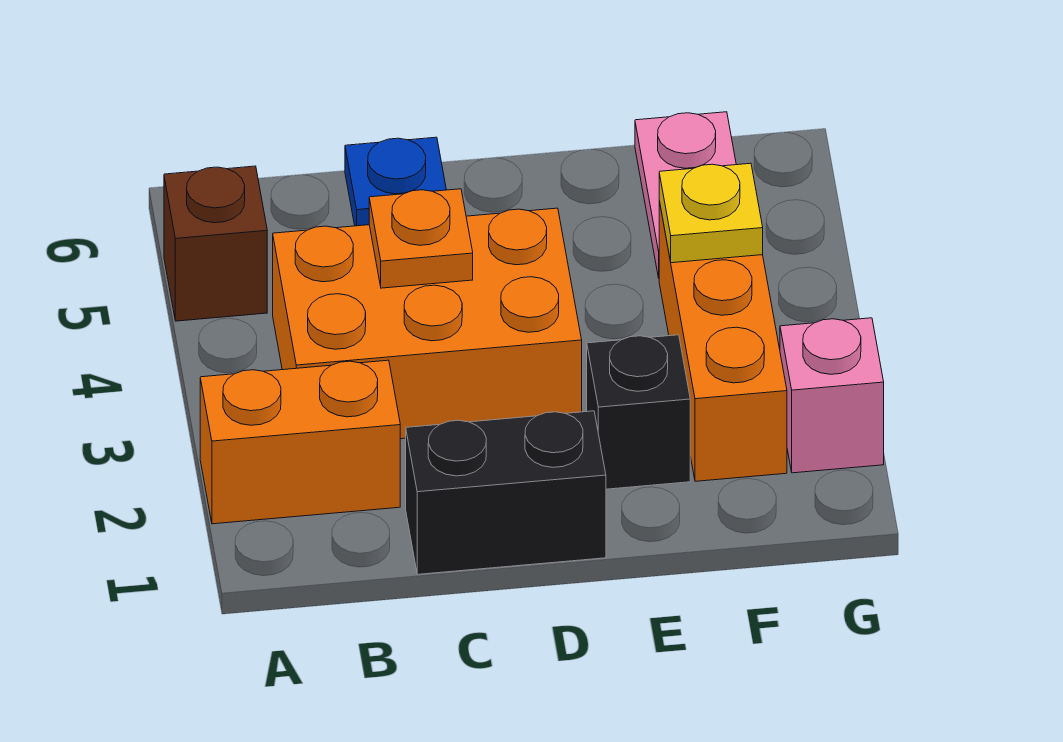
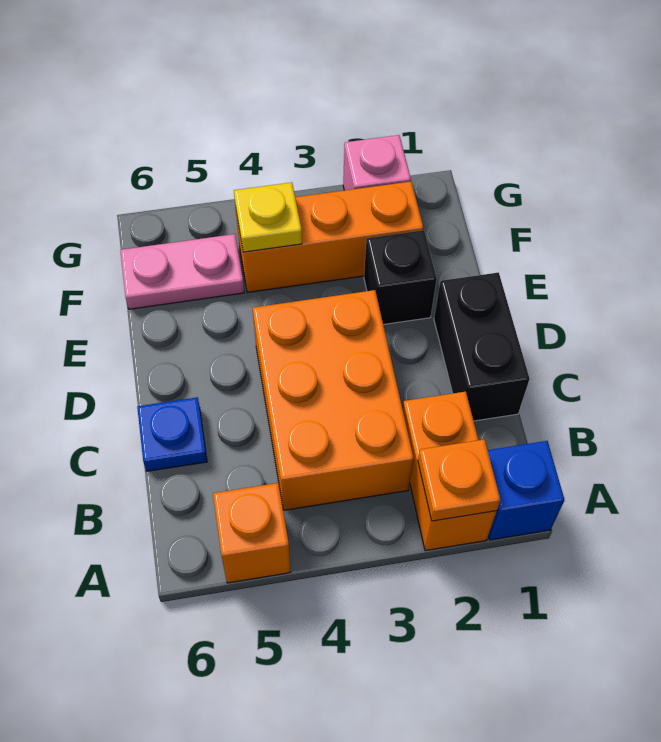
none -> blue 1x1 brick [488,441,565,540]
brown 1x1 brick [164,166,267,321] -> orange 1x1 brick [213,483,290,583]
orange 1x1 plate [369,189,473,288] -> orange 1x1 plate moved to [418,439,501,521]

